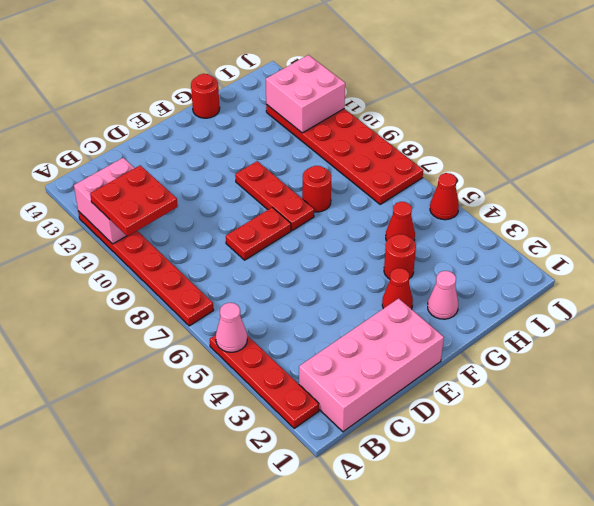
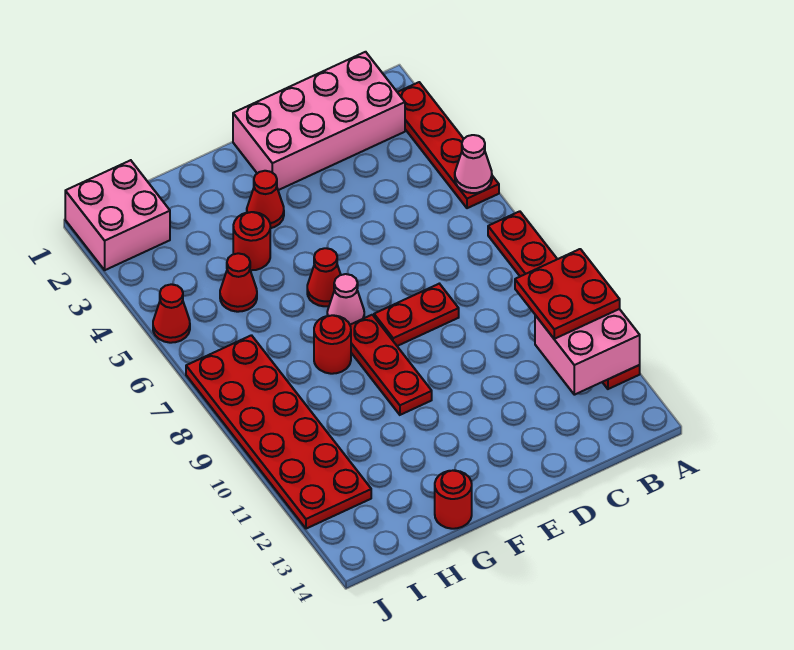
none -> red 1x1 cone [307,248,341,306]
pink 1x1 cone [428,271,458,319] -> pink 1x1 cone moved to [327,274,364,325]
pink 2x2 brick [266,55,345,133] -> pink 2x2 brick moved to [65,160,170,270]

